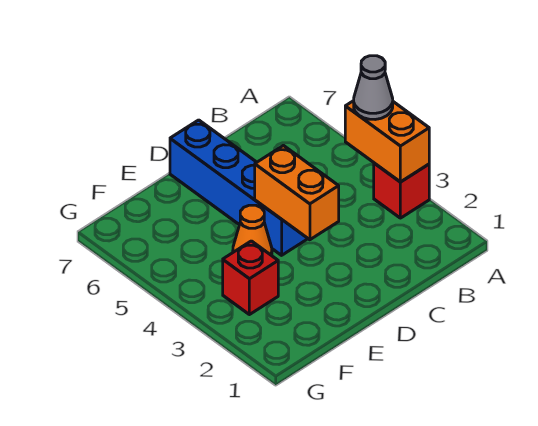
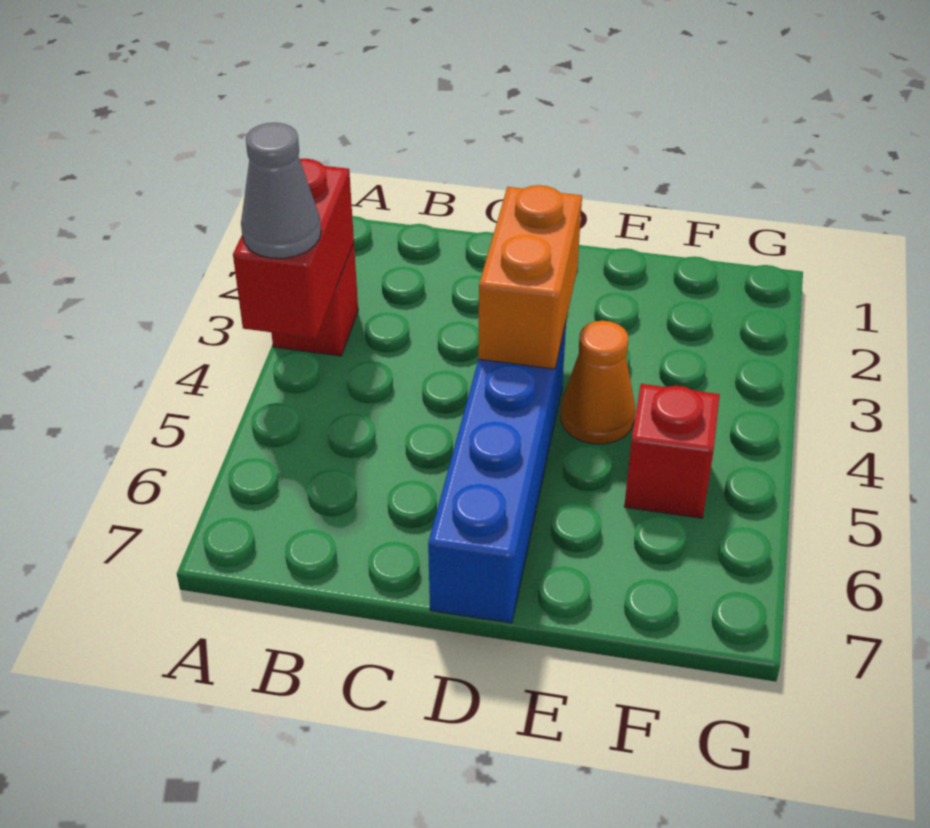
orange 1x2 brick [345,101,429,182] -> red 1x2 brick [233,159,354,338]
red 1x1 brick [223,241,278,315] -> red 1x1 brick moved to [624,384,720,518]

